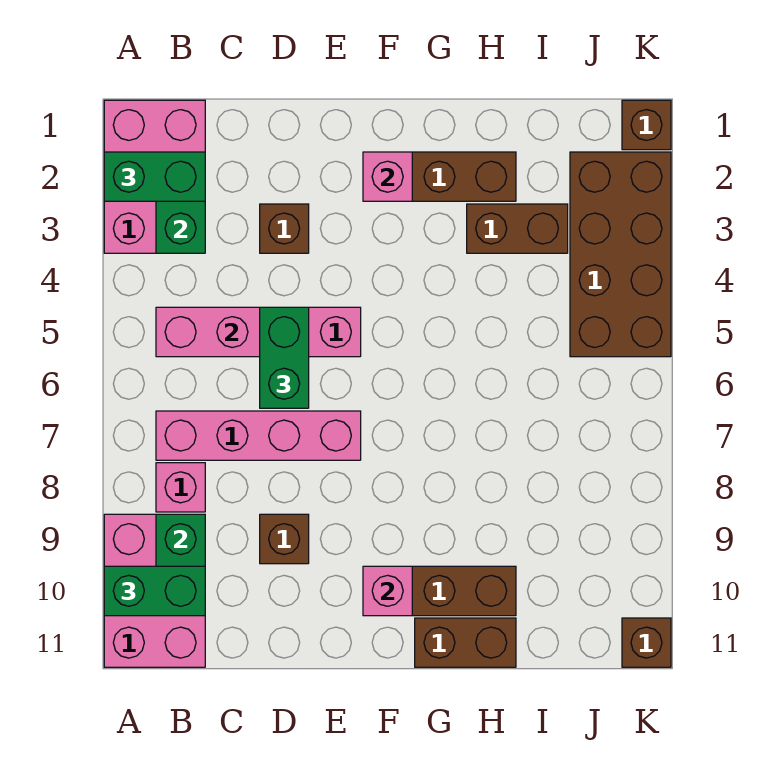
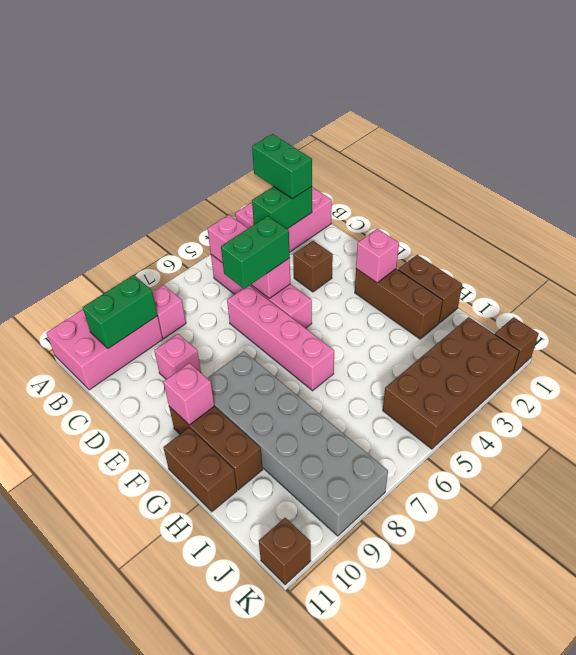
green 1x2 brick [104,566,205,616] -> none
pink 1x4 brick [156,411,361,460] -> pink 1x4 brick moved to [227,286,334,391]
brown 1x1 brick [260,514,309,564] -> pink 1x1 brick [154,334,201,379]
none -> grey 2x6 brick [207,351,388,536]
brown 1x2 brick [467,204,568,253] -> brown 1x2 brick moved to [398,255,462,323]

